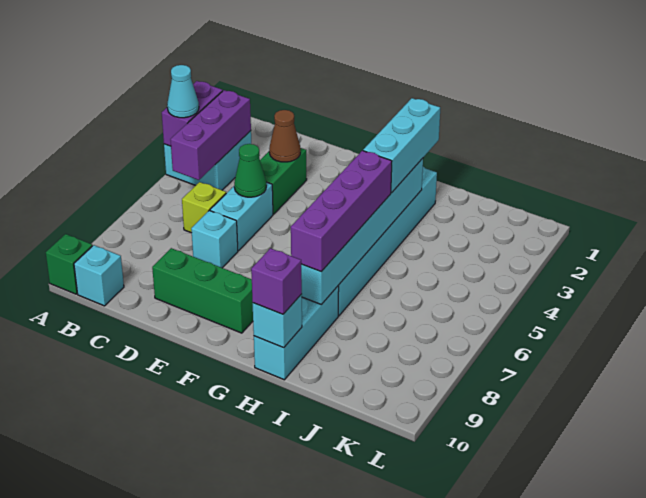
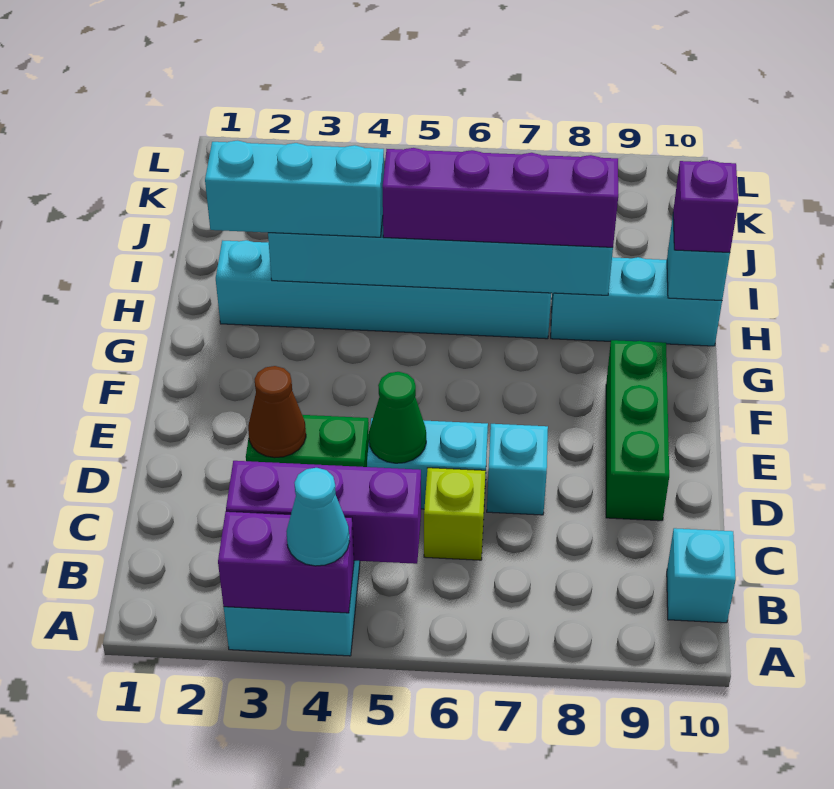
green 1x1 brick [46,234,92,294] -> none

